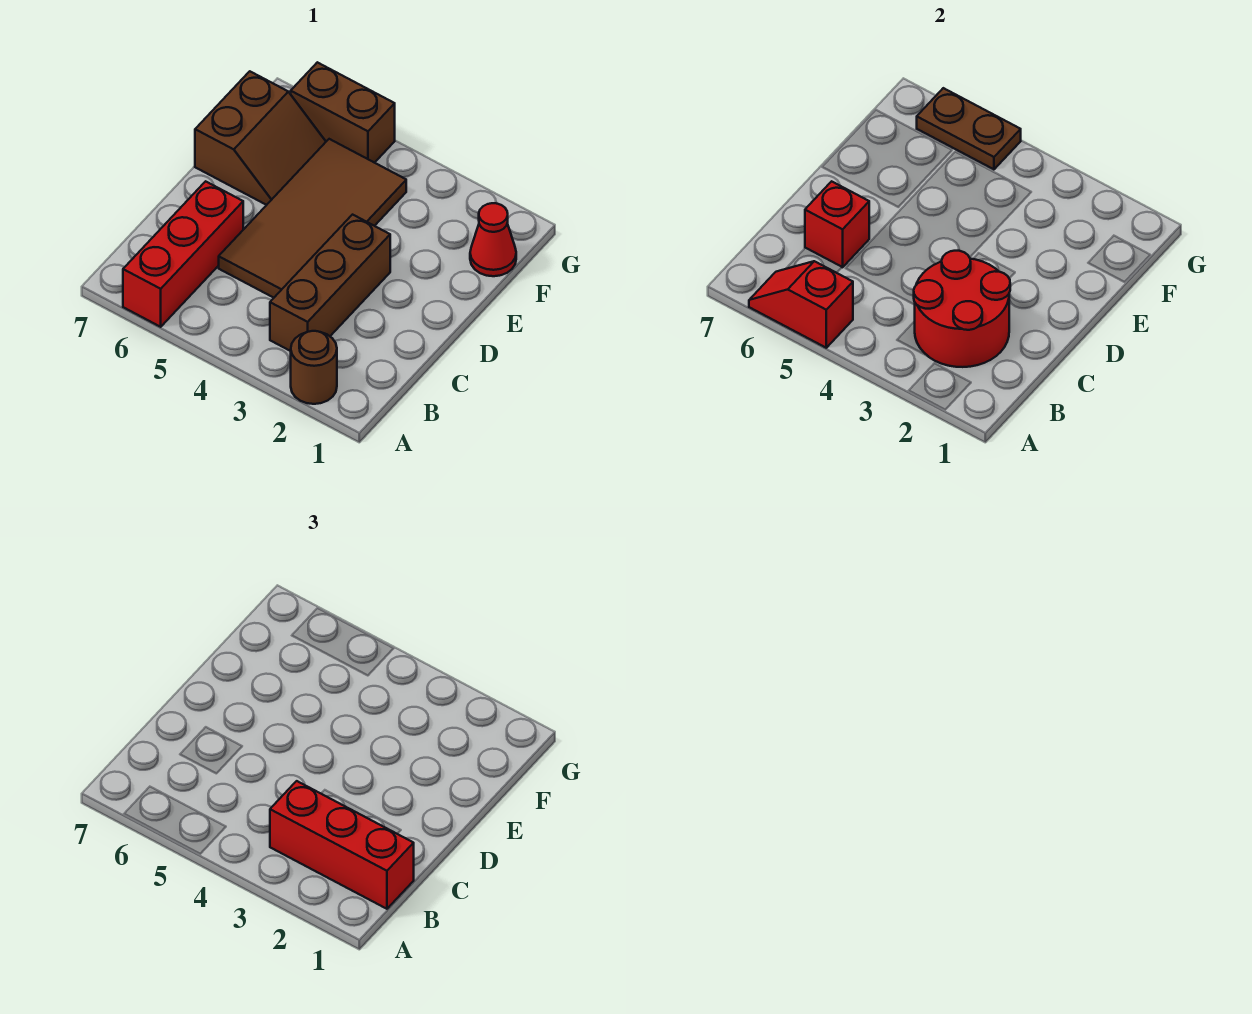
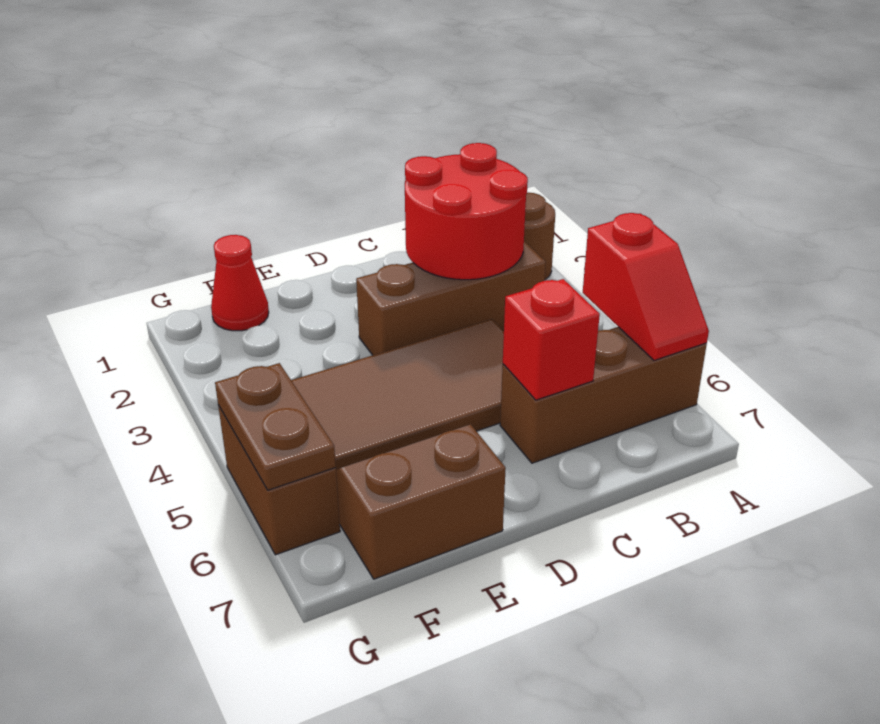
red 1x3 brick [123,181,243,327] -> brown 1x3 brick [500,327,707,463]
red 1x3 brick [270,781,414,909] -> none

